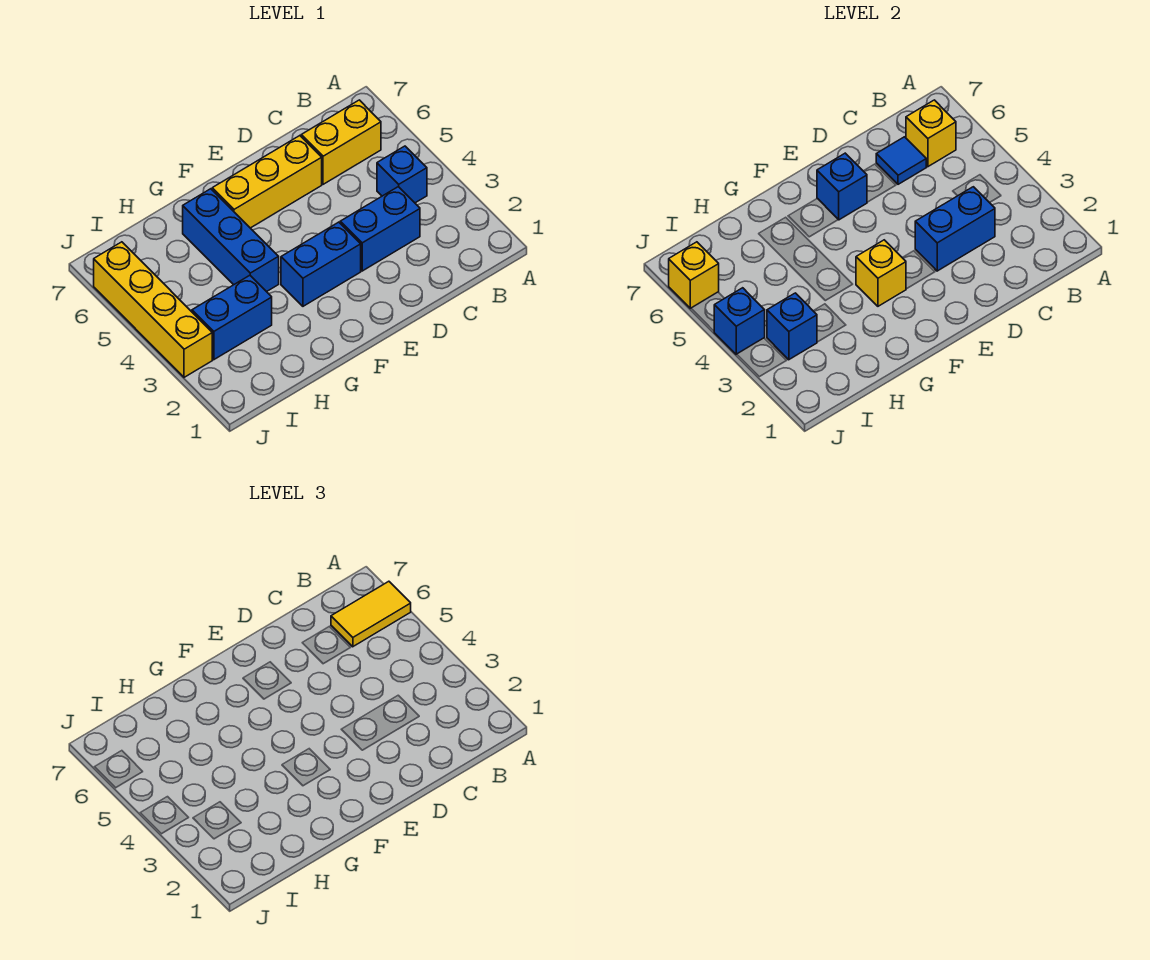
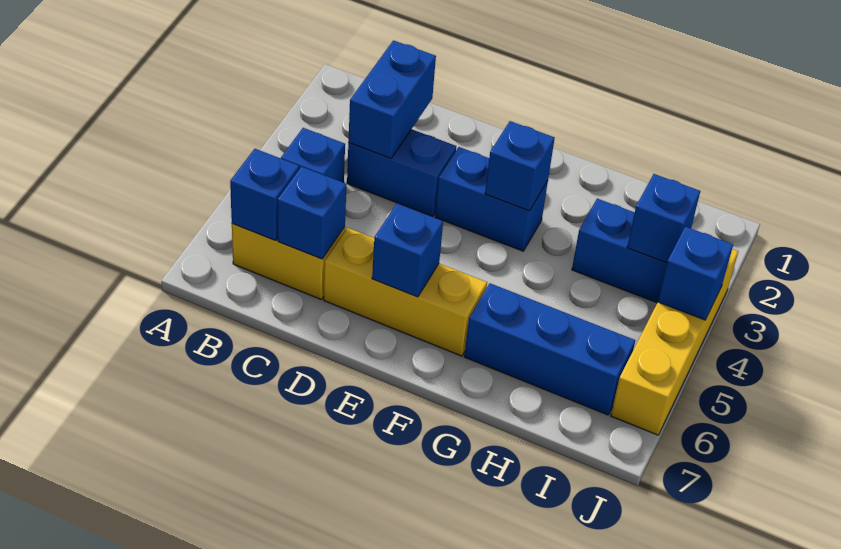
yellow 1x2 tile [331,581,411,647] -> none
yellow 1x1 brick [906,100,956,167] -> blue 1x1 brick [230,149,299,240]
blue 1x2 brick [915,187,995,271] -> blue 1x2 brick turned to [348,40,436,159]
blue 1x1 tile [876,137,926,184] -> blue 1x1 brick [278,167,347,259]
yellow 1x1 brick [856,240,906,306] -> blue 1x1 brick [485,121,555,211]
blue 1x3 brick [183,189,279,292] -> blue 1x3 brick turned to [464,283,635,415]
yellow 1x1 brick [669,242,719,308] -> none

